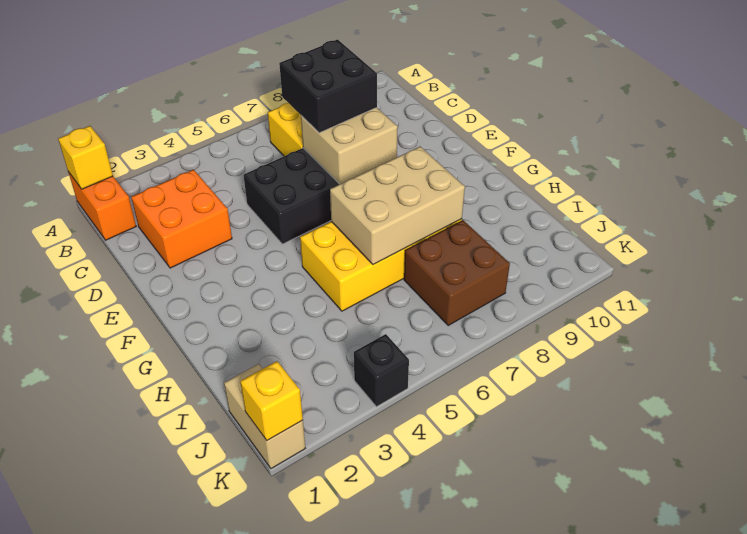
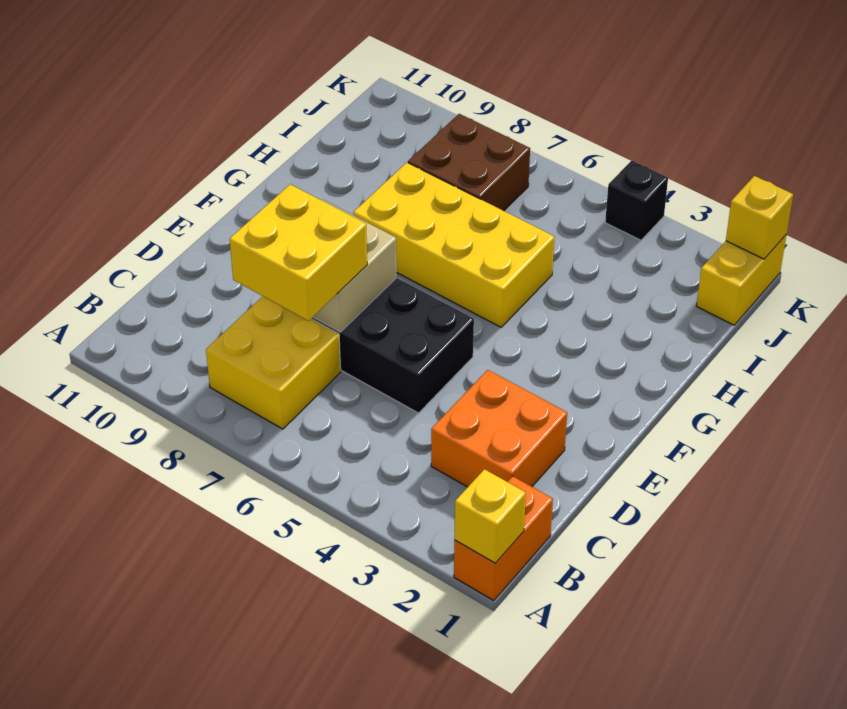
black 2x2 brick [279,40,377,133] -> yellow 2x2 brick [230,184,367,321]
tan 2x3 brick [330,147,465,265] -> none
tan 1x2 brick [224,364,305,469] -> yellow 1x2 brick [696,235,786,325]

